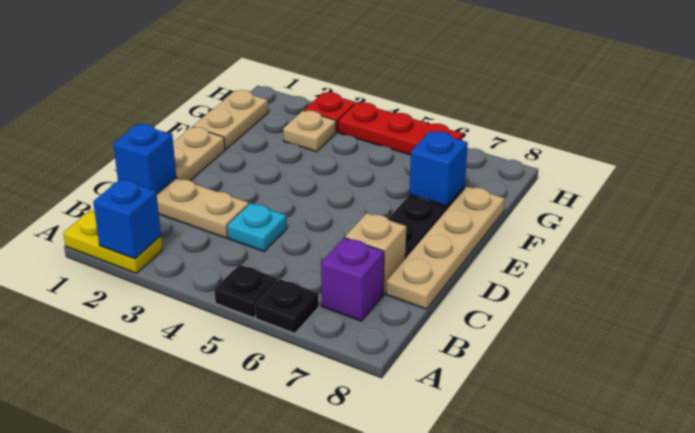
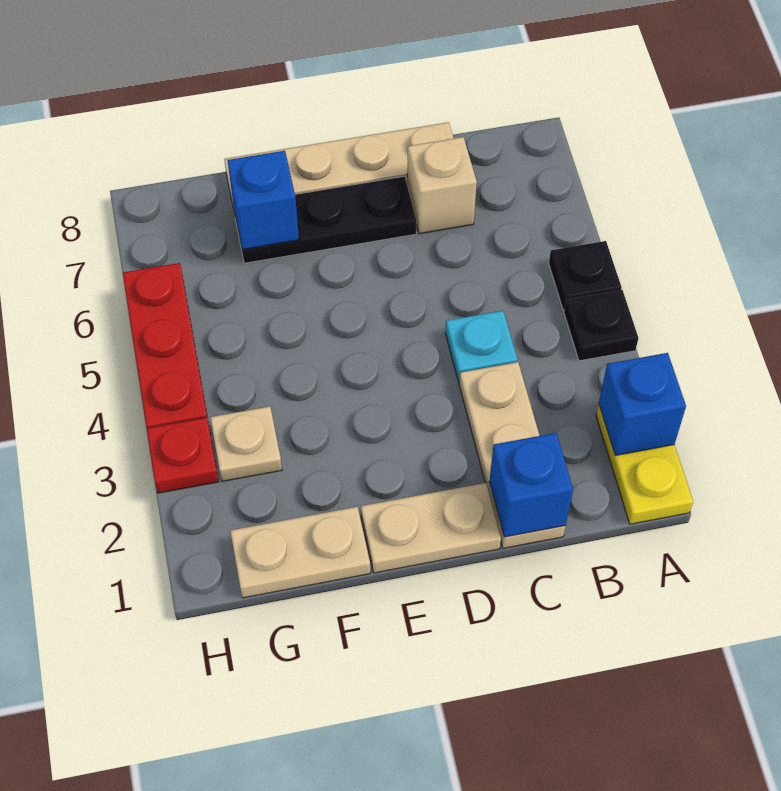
black 1x1 plate [255,279,319,333] -> black 1x1 plate moved to [564,290,638,361]
purple 1x1 brick [321,238,384,321] -> none

